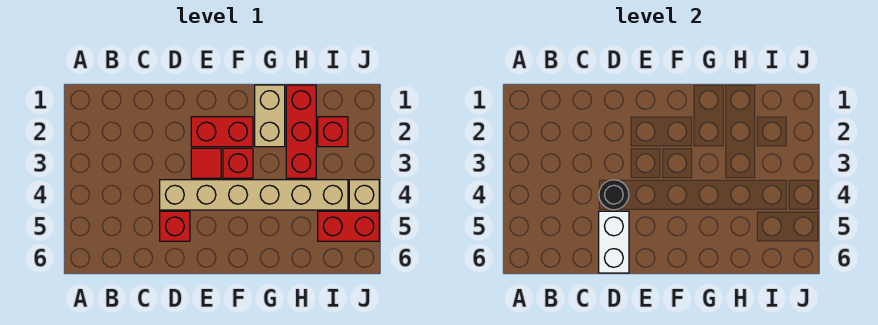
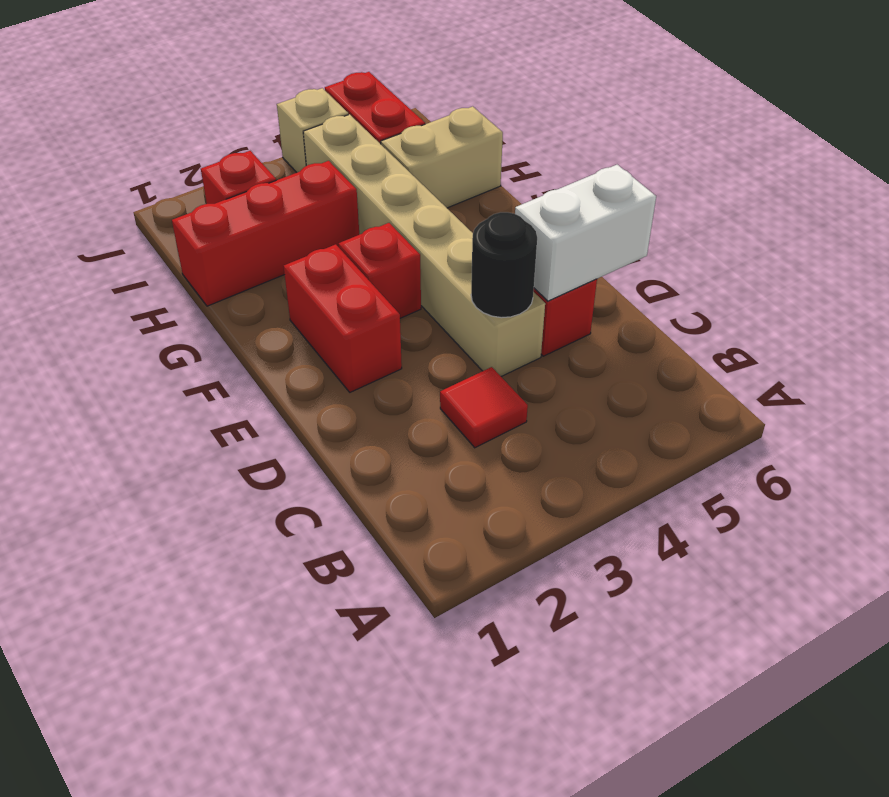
red 1x1 tile [191,148,221,178] -> red 1x1 tile moved to [440,367,528,448]
tan 1x2 brick [255,85,285,147] -> tan 1x2 brick moved to [381,106,503,208]

